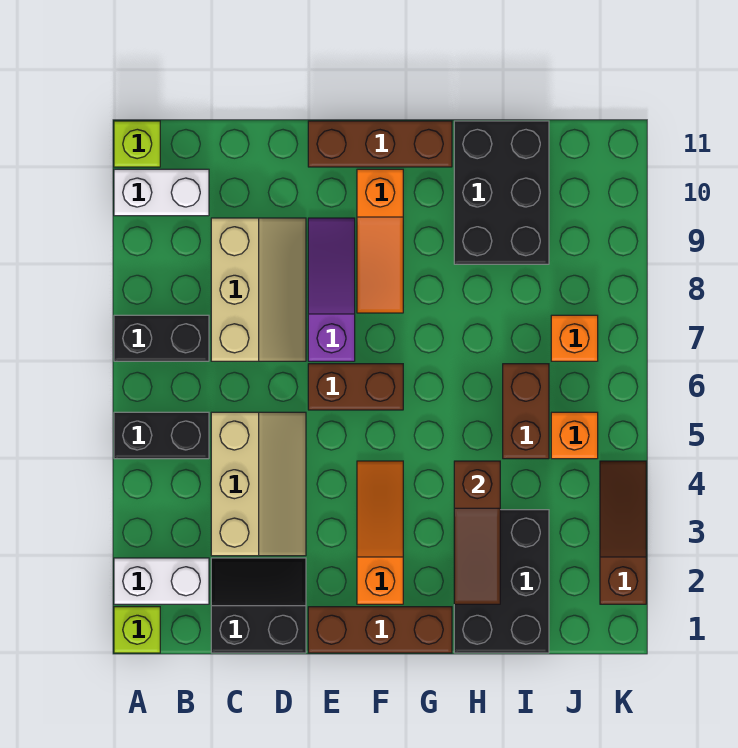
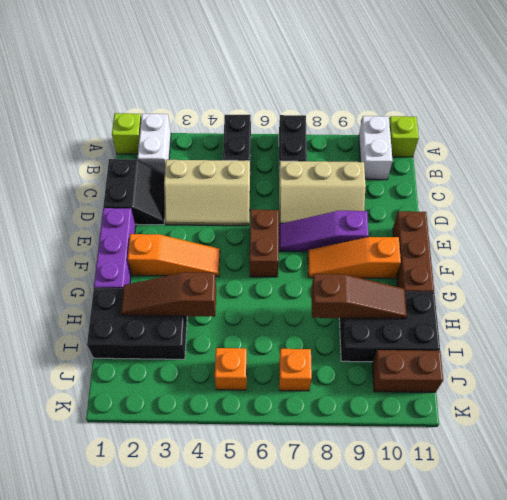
brown 1x3 brick [308,607,452,653] -> purple 1x3 brick [94,208,136,288]
purple 1x3 slope [308,218,355,361] -> purple 1x3 slope turned to [279,211,369,252]
brown 1x2 brick [503,364,549,459] -> brown 1x2 brick moved to [372,350,443,392]
brown 1x3 slope [600,461,646,604] -> brown 1x3 slope moved to [311,274,407,319]

